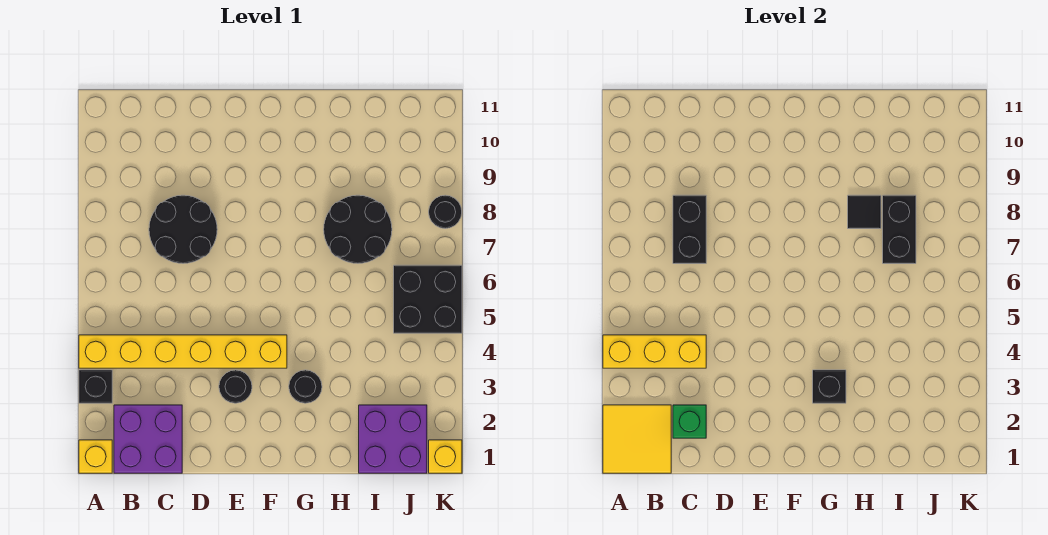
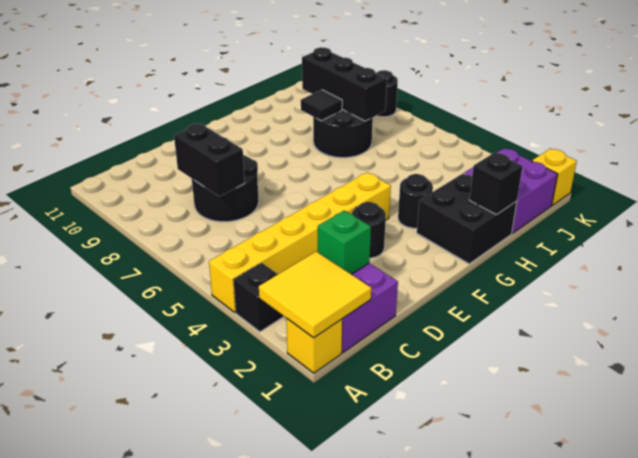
yellow 1x3 brick [603,335,706,368] -> none
black 1x1 brick [813,370,846,403] -> black 1x1 brick moved to [469,153,523,215]
black 1x2 brick [883,195,916,264] -> black 1x3 brick [302,47,387,121]
black 2x2 brick [394,265,462,333] -> black 2x2 brick moved to [417,174,517,264]

